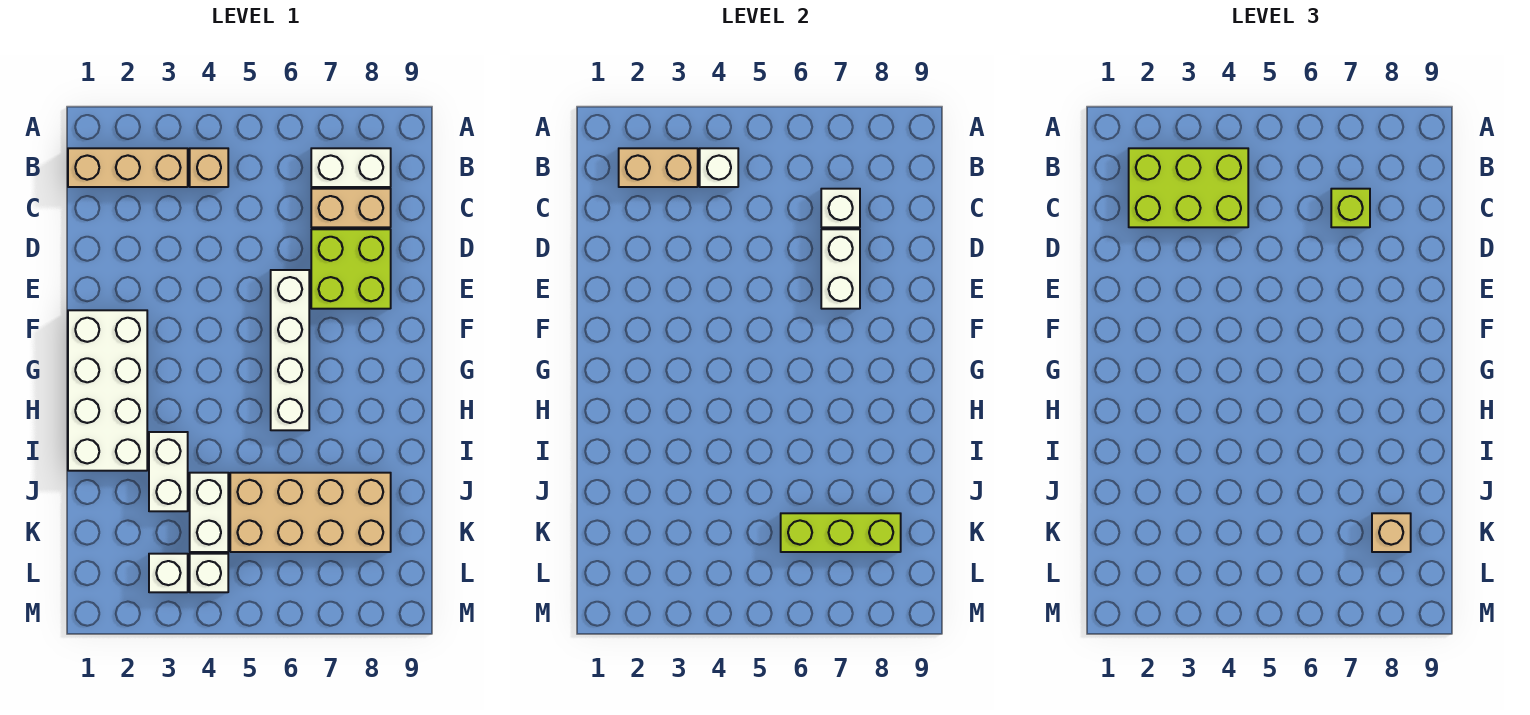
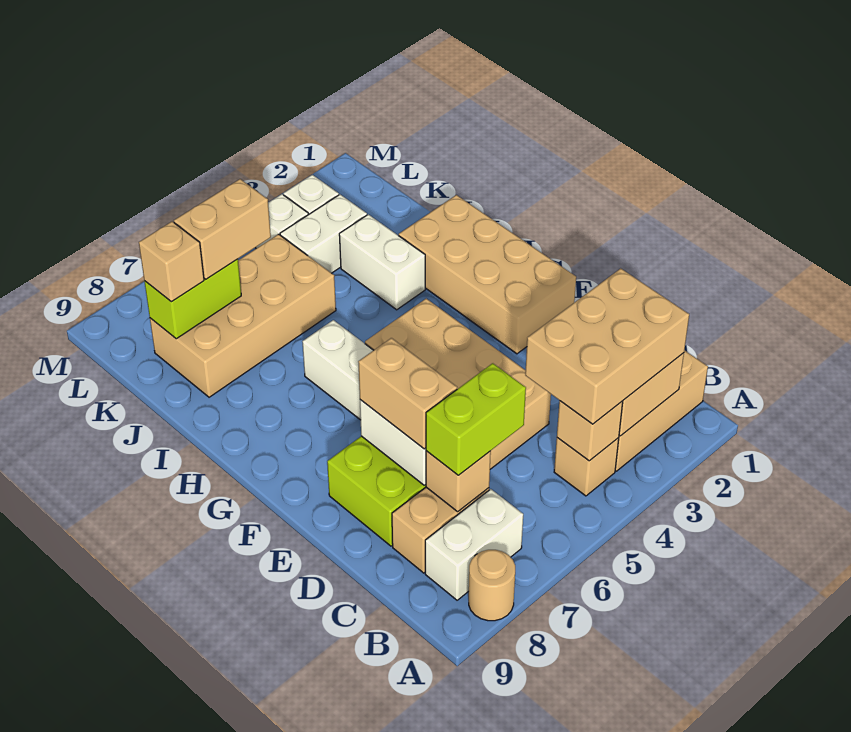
none -> tan 1x1 round brick [469,550,515,621]
lime 2x3 brick [1129,148,1248,227] -> tan 2x3 brick [525,268,689,424]
white 1x1 brick [700,148,738,187] -> tan 1x1 brick [557,401,623,461]
white 1x1 brick [821,189,860,227] -> tan 1x1 brick [426,451,491,512]
lime 1x1 brick [1331,189,1370,227] -> lime 1x2 brick [426,363,526,475]
none -> tan 2x4 brick [365,299,551,469]
none -> tan 1x2 brick [358,338,457,449]
white 2x4 brick [68,310,147,471] -> tan 2x4 brick [399,195,576,354]
white 1x2 brick [190,473,228,552] -> white 1x2 brick turned to [280,195,367,273]
lime 1x3 brick [781,513,901,552] -> lime 1x2 brick [144,259,241,339]
none -> tan 1x2 brick [174,179,271,279]

